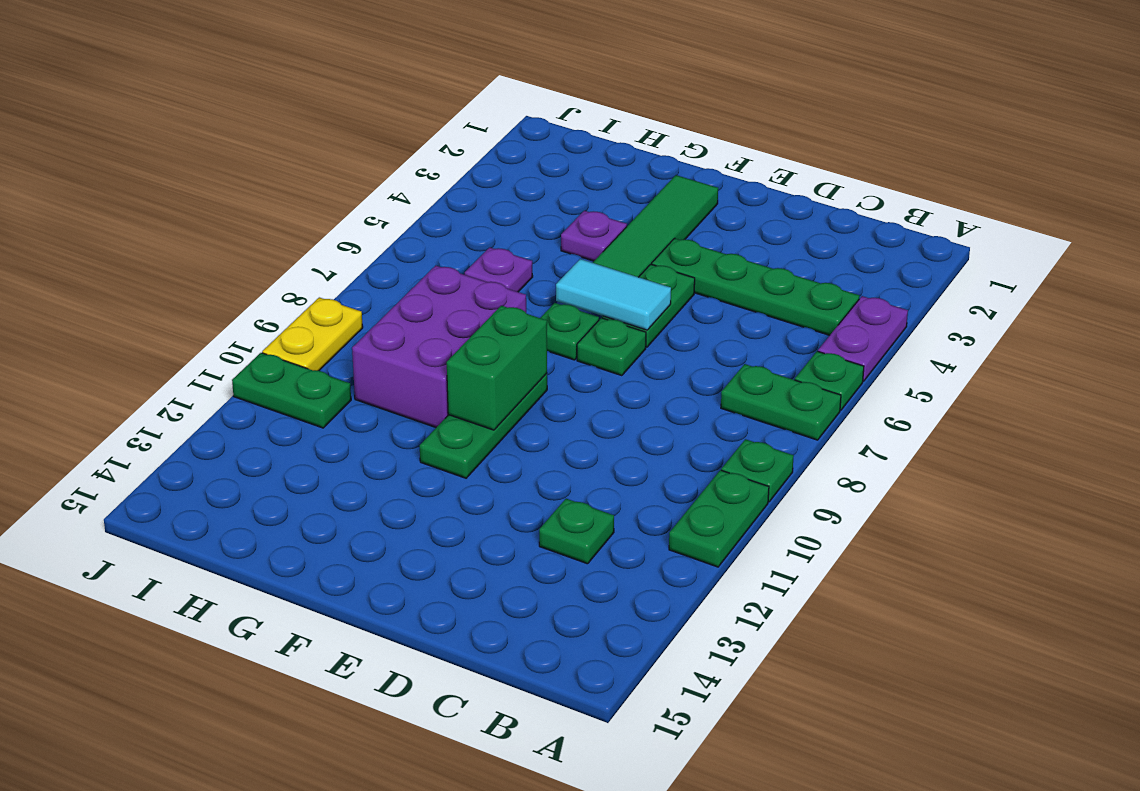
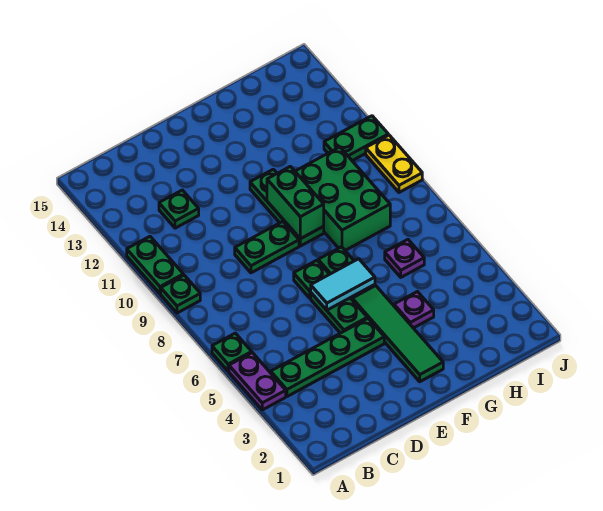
green 1x2 plate [721,364,841,440] -> green 1x2 plate moved to [235,222,299,273]
purple 2x3 brick [352,266,526,427] -> green 2x3 brick [295,147,390,250]

